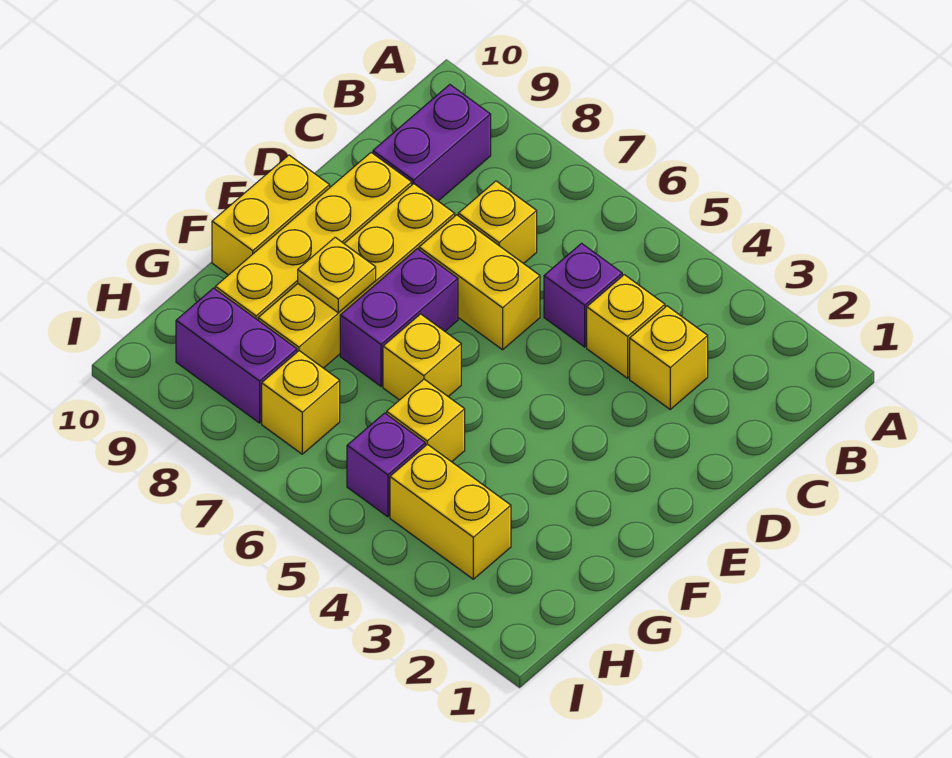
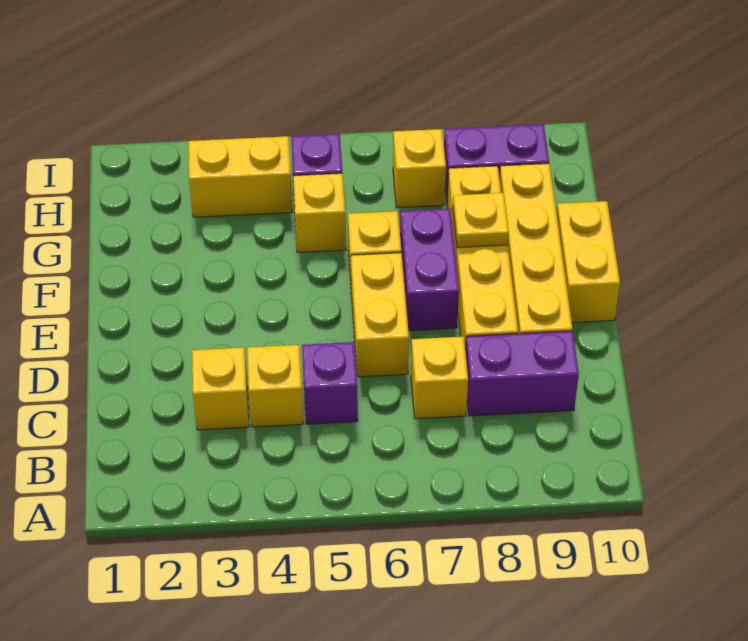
purple 1x2 brick [373,85,491,201] -> purple 1x2 brick turned to [466,331,579,416]
yellow 1x2 brick [419,215,540,350] -> yellow 1x2 brick turned to [351,253,409,377]

